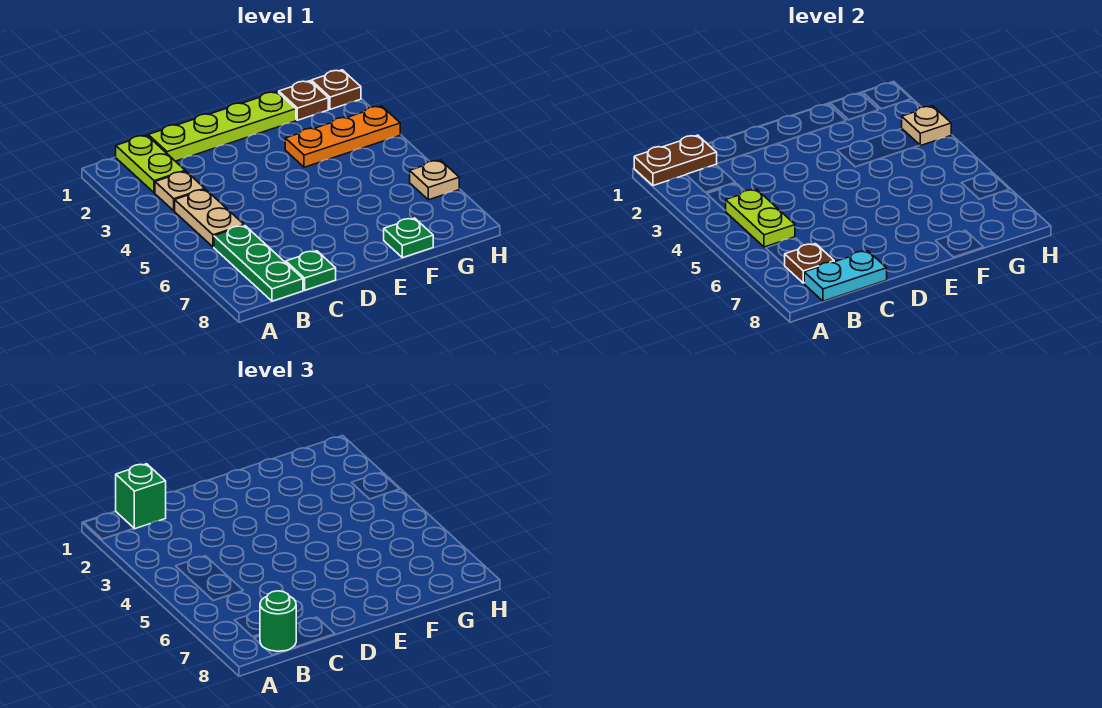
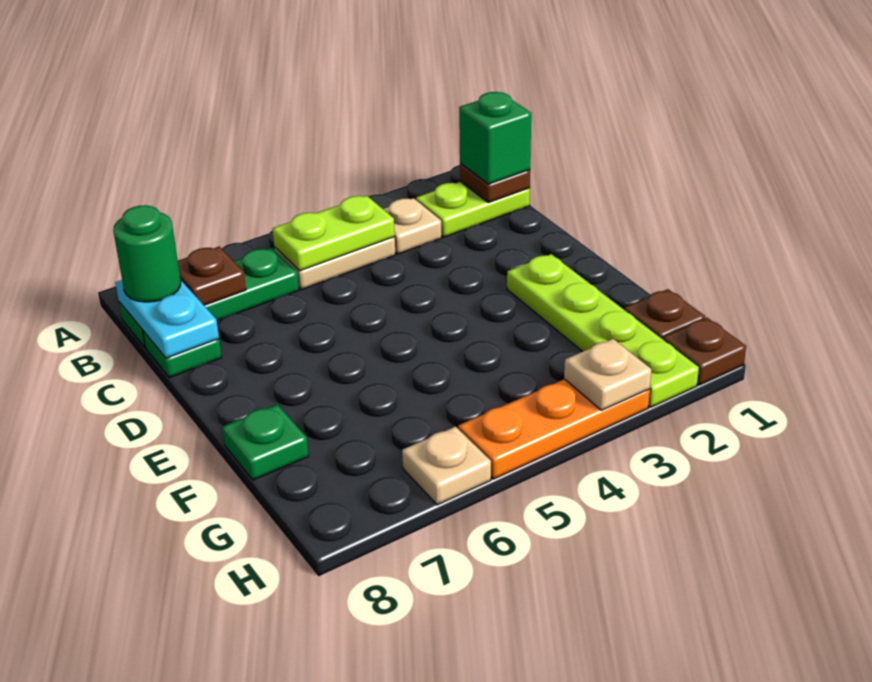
brown 1x2 plate [634,135,717,186] -> brown 1x1 plate [460,164,530,203]
lime 1x4 plate [148,92,296,161] -> lime 1x4 plate moved to [507,254,699,407]
orange 1x3 plate [285,106,400,167] -> orange 1x3 plate turned to [458,379,650,479]

